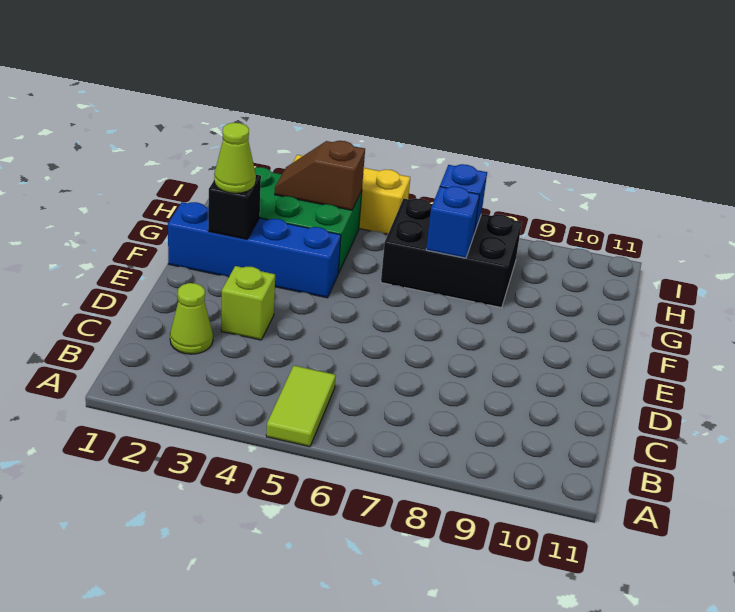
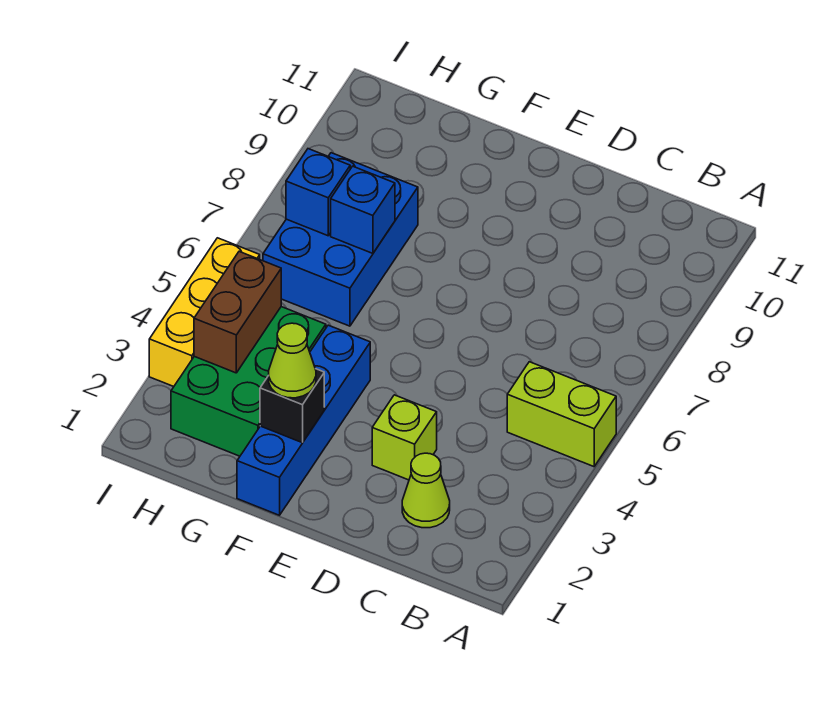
lime 1x2 tile [266,366,336,447] -> lime 1x2 brick [507,362,616,467]
black 2x3 brick [381,198,522,308] -> blue 2x3 brick [263,153,418,326]
brown 1x2 slope [275,141,365,210] -> brown 1x2 brick [194,252,281,373]

